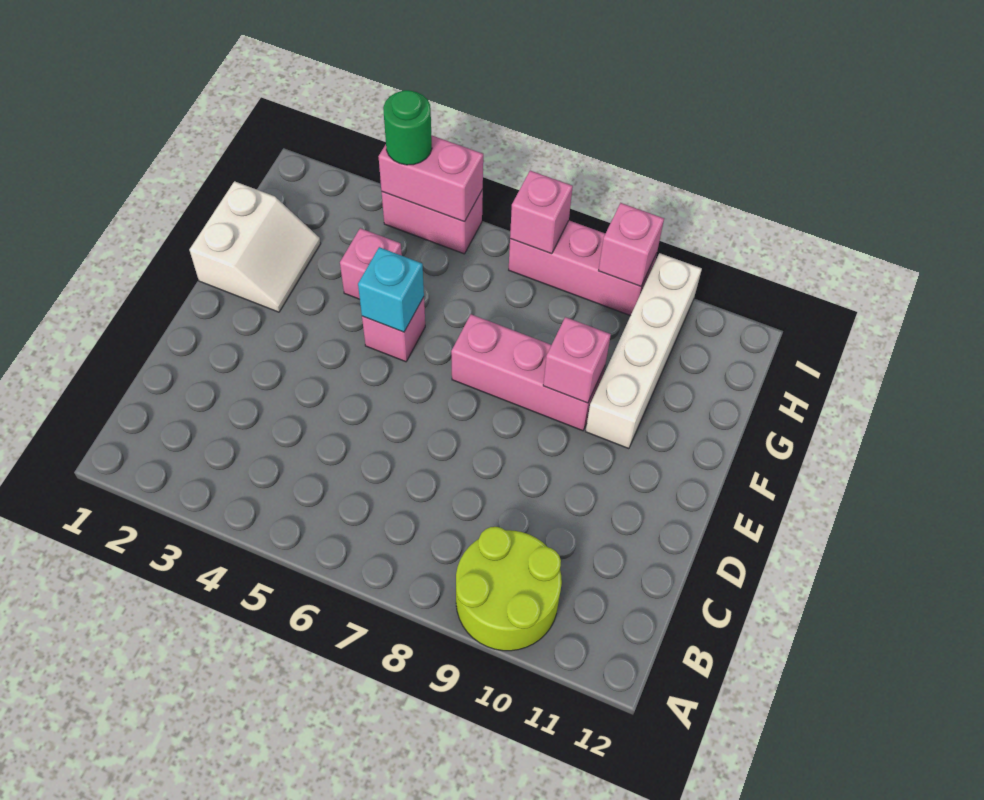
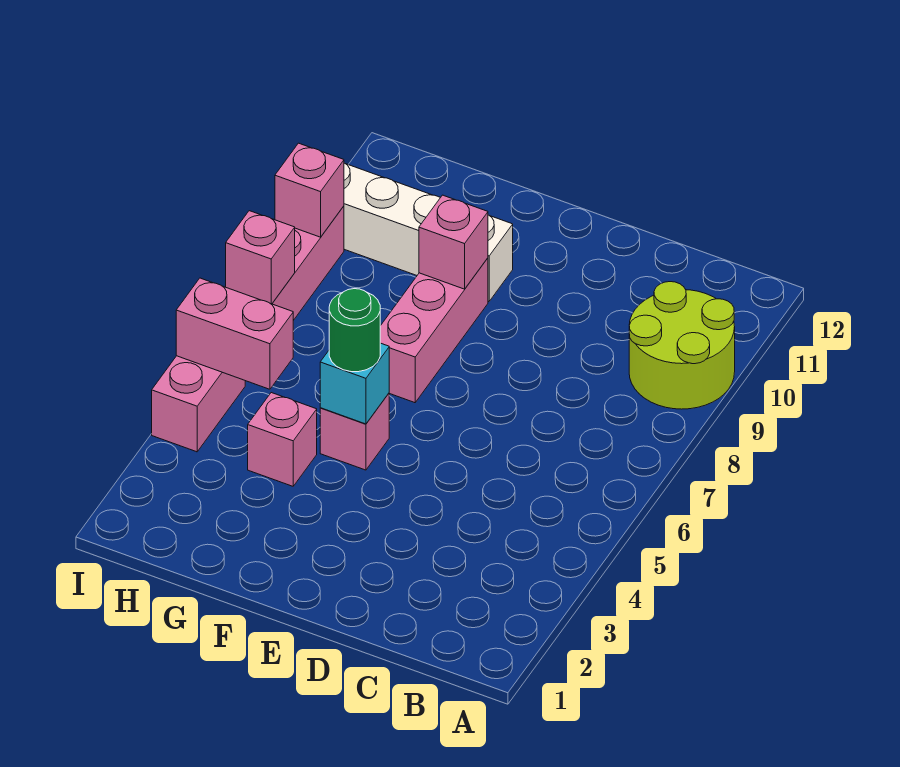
white 2x2 slope [189,181,321,312] -> none
pink 1x2 brick [379,135,483,222] -> pink 1x2 brick turned to [176,278,293,389]
green 1x1 round brick [383,90,432,165] -> green 1x1 round brick moved to [329,289,380,372]

